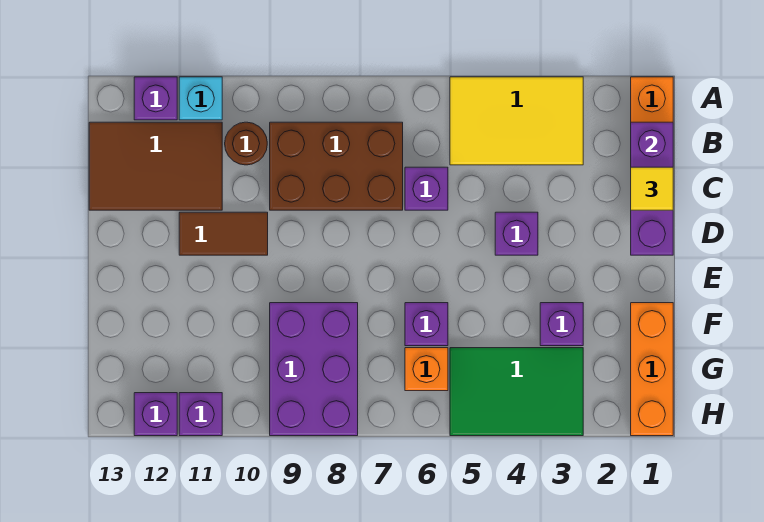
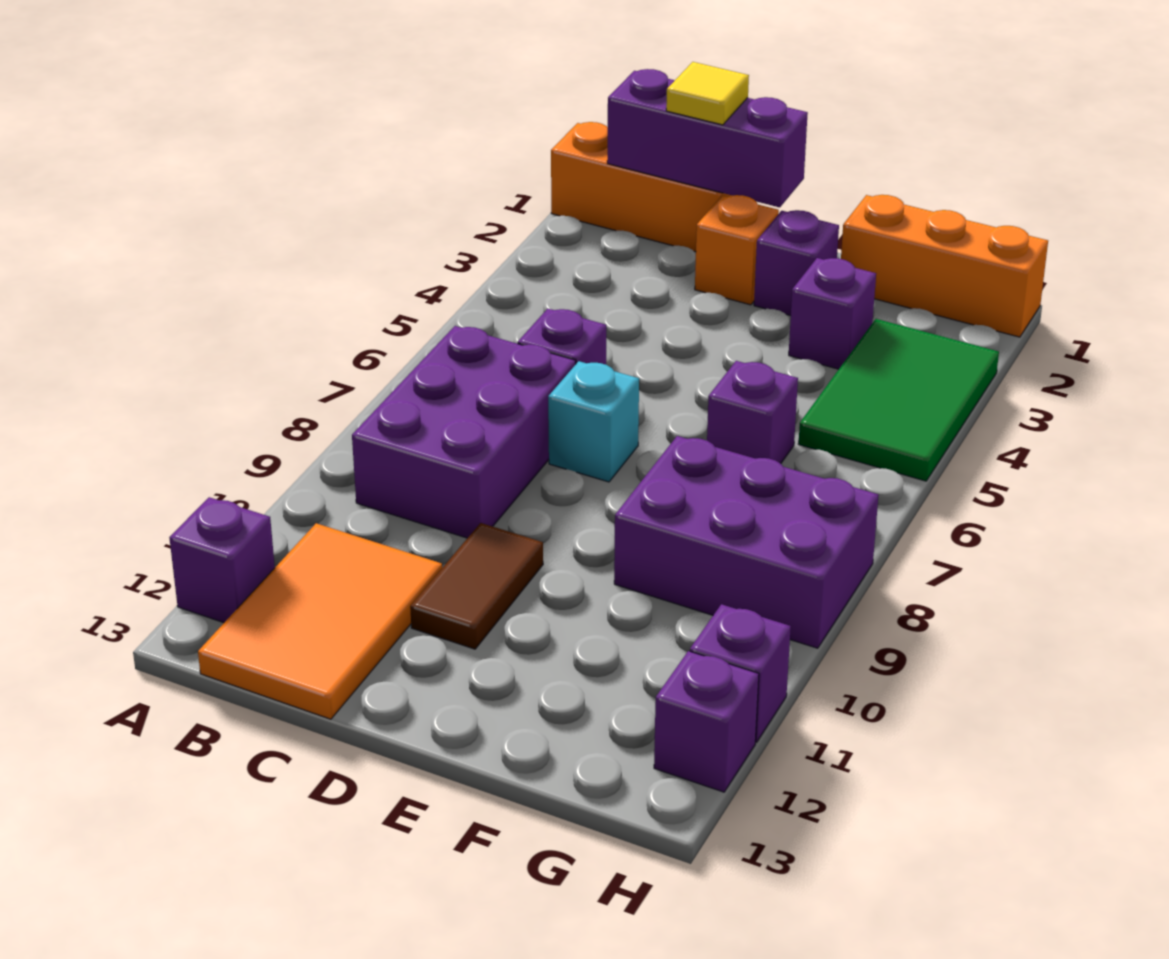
yellow 2x3 tile [450,77,583,165] -> none
cyan 1x1 brick [179,77,222,120] -> cyan 1x1 brick moved to [548,361,639,482]
brown 2x3 brick [270,122,403,210] -> purple 2x3 brick [352,326,576,538]
brown 1x1 round brick [225,122,267,165] -> none
brown 2x3 tile [89,122,222,210] -> orange 2x3 tile [198,523,442,719]
purple 1x1 brick [495,212,538,255] -> purple 1x1 brick moved to [754,210,839,316]
orange 1x1 brick [405,348,448,391] -> orange 1x1 brick moved to [695,195,779,305]

